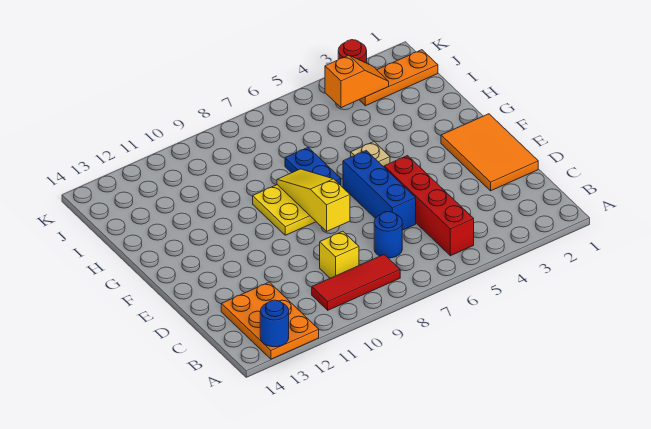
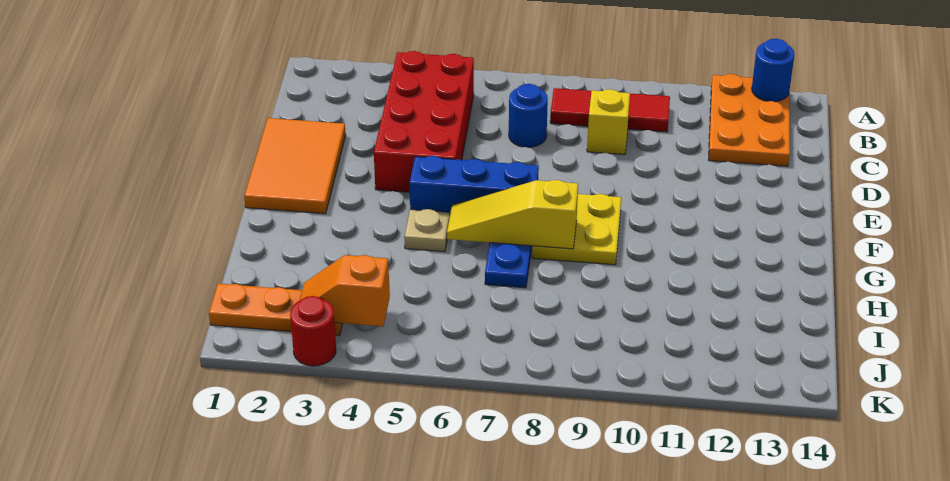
red 1x4 brick [384,156,474,256] -> red 2x4 brick [374,51,474,192]
blue 1x3 brick [343,151,416,230] -> blue 1x3 brick turned to [410,156,539,212]
yellow 1x3 slope [277,169,350,231] -> yellow 1x3 slope turned to [447,180,578,249]

